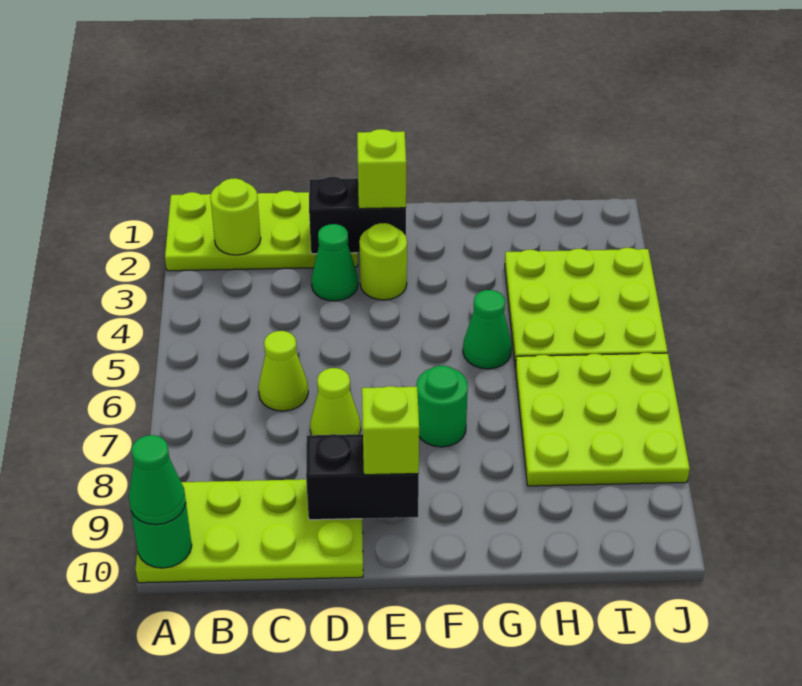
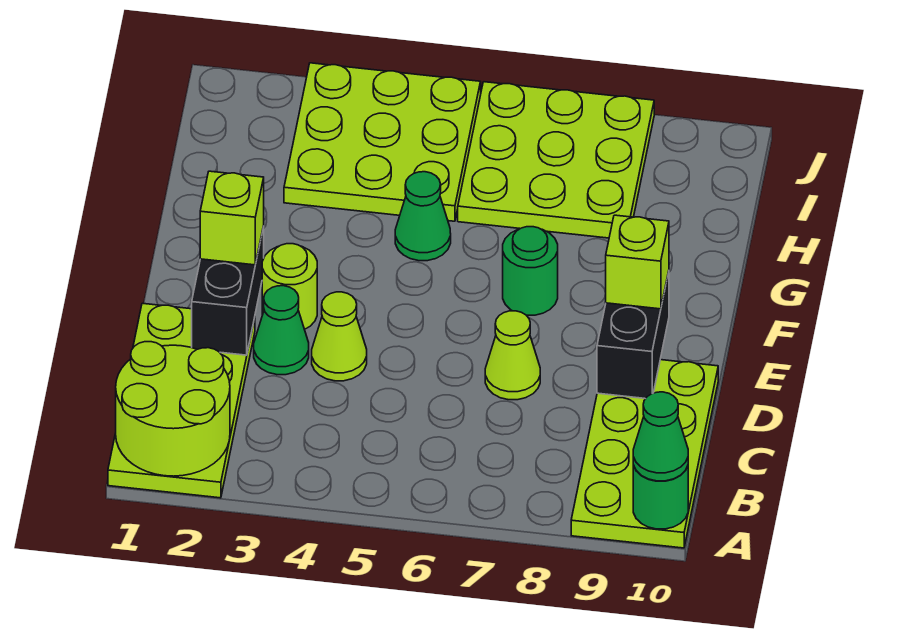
lime 1x1 round brick [210,178,261,255] -> lime 2x2 round brick [116,342,230,476]
lime 1x1 cone [258,331,308,411] -> lime 1x1 cone moved to [312,292,367,381]

